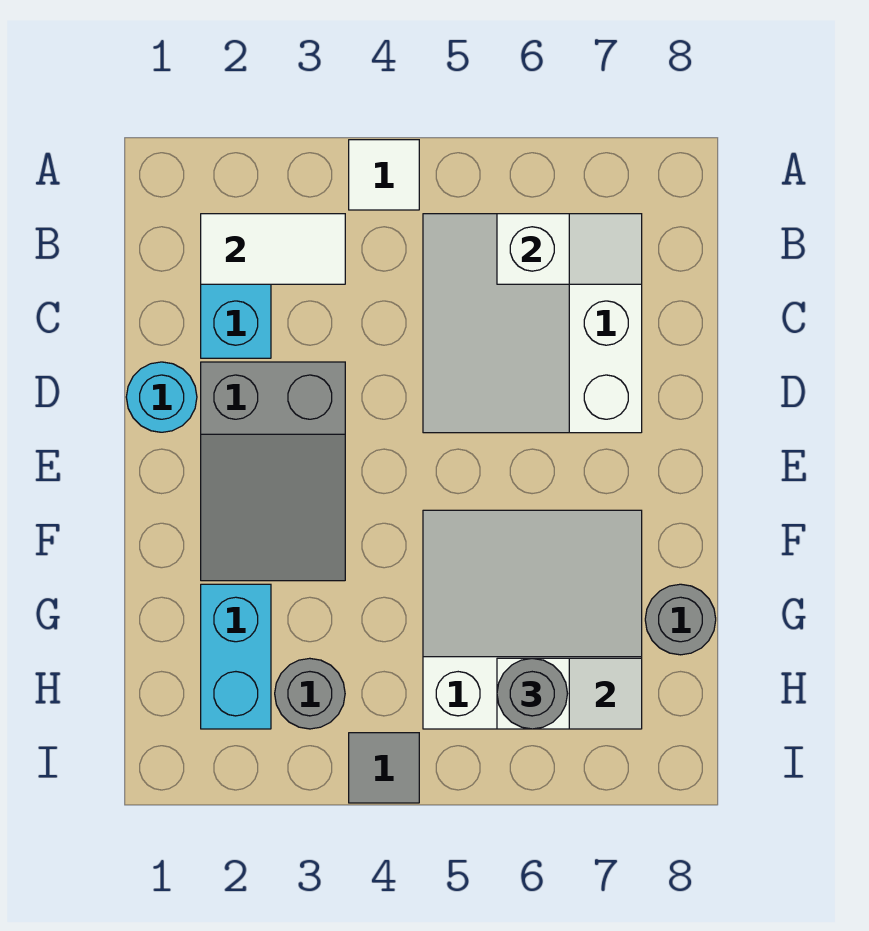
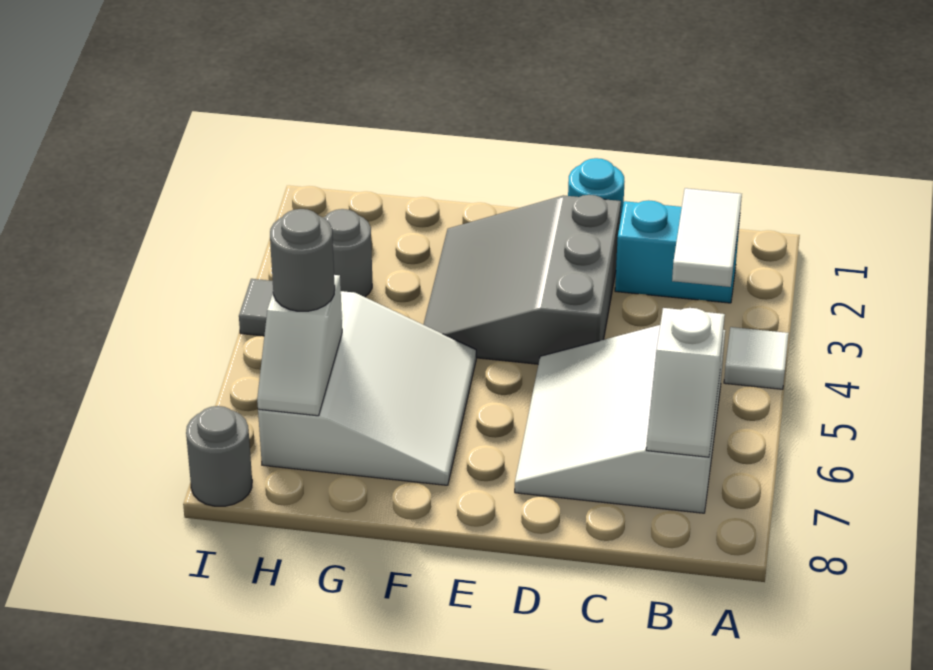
white 3x3 slope [423,214,642,433] -> white 3x3 slope turned to [515,325,725,513]
grey 2x3 slope [201,362,345,581] -> grey 3x3 slope [423,195,621,364]
cyan 1x2 brick [201,584,271,729] -> none
grey 1x1 round brick [645,584,716,655] -> grey 1x1 round brick moved to [186,406,252,506]

